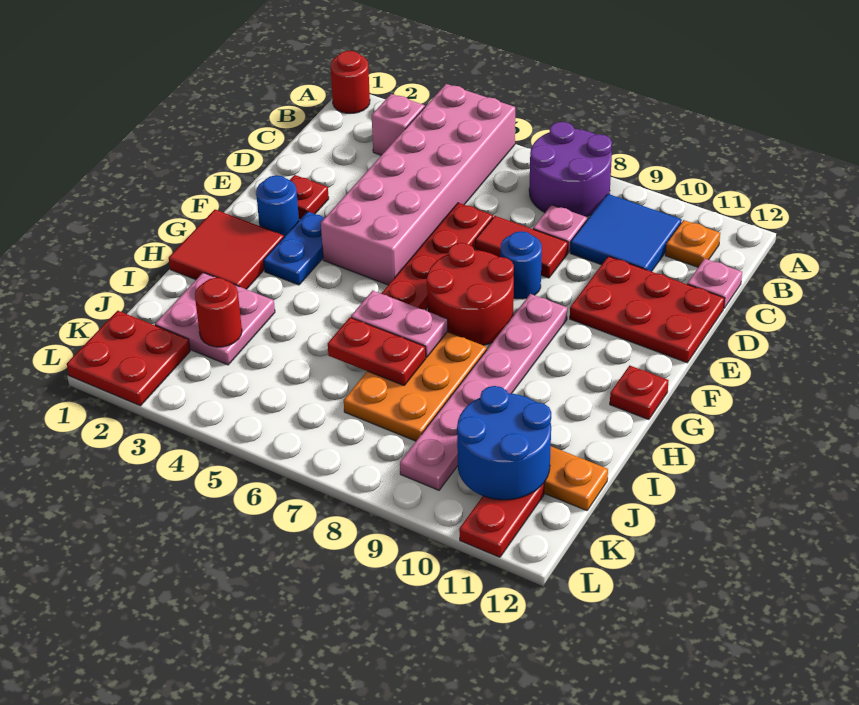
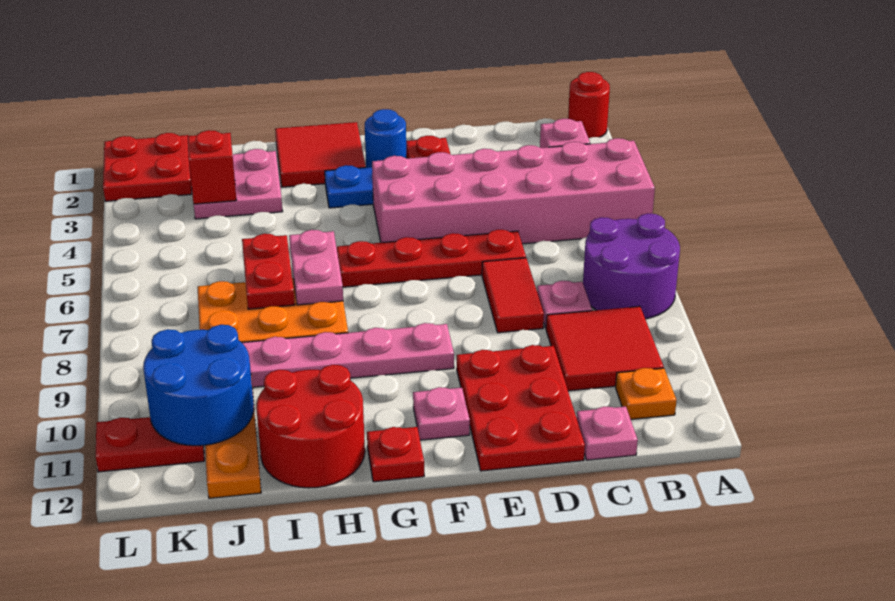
blue 2x2 tile [570,194,682,272] -> red 2x2 tile [546,306,664,391]
blue 1x1 round brick [501,231,542,299] -> none
red 2x2 round brick [427,243,514,345] -> red 2x2 round brick moved to [256,365,365,488]
none -> pink 1x1 plate [413,387,470,440]
red 1x1 round brick [195,278,242,347] -> red 1x1 brick [187,130,236,204]

